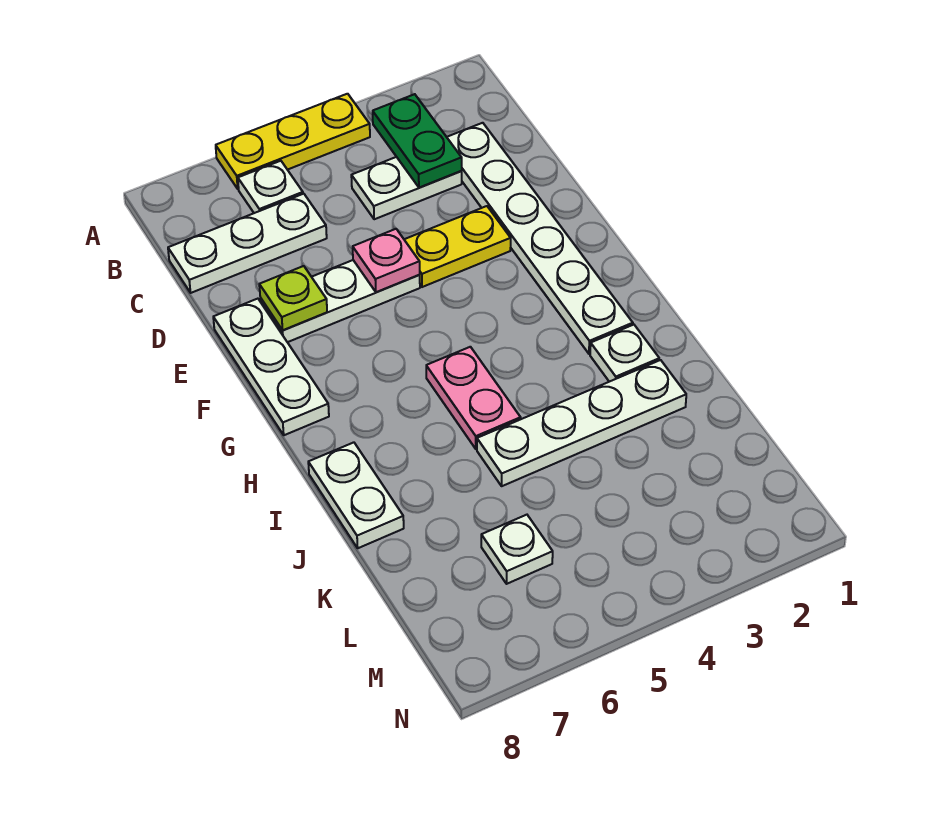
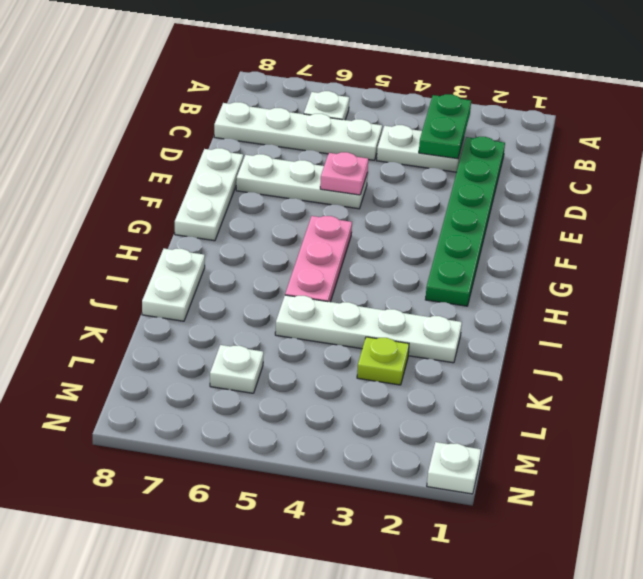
yellow 1x3 plate [216,94,370,189] -> none
white 1x6 plate [447,123,633,354] -> green 1x6 plate [425,137,505,306]
white 1x3 plate [168,194,327,293] -> white 1x4 plate [214,102,382,160]
yellow 1x2 plate [404,206,511,287] -> none
lime 1x1 plate [259,266,327,330] -> lime 1x1 plate moved to [357,337,409,385]
pink 1x2 plate [426,347,521,449] -> pink 1x3 plate [285,216,352,302]
white 1x1 plate [590,325,659,382] -> white 1x1 plate moved to [427,442,481,494]

